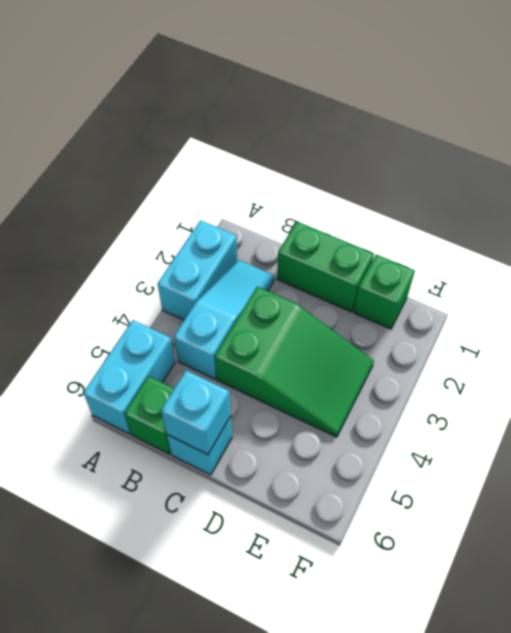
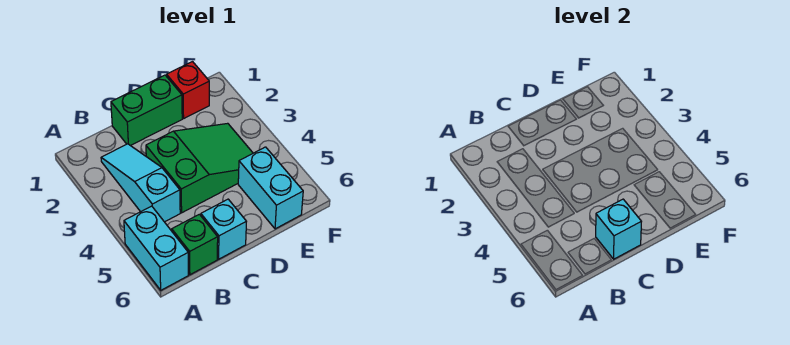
cyan 1x2 brick [158,220,237,320] -> cyan 1x2 brick moved to [238,147,303,229]
green 1x1 brick [354,255,415,329] -> red 1x1 brick [167,62,209,118]

